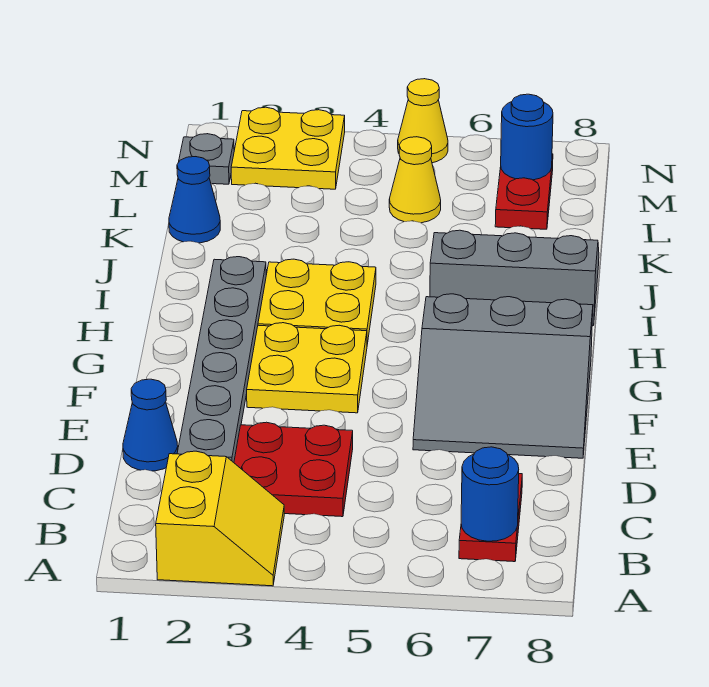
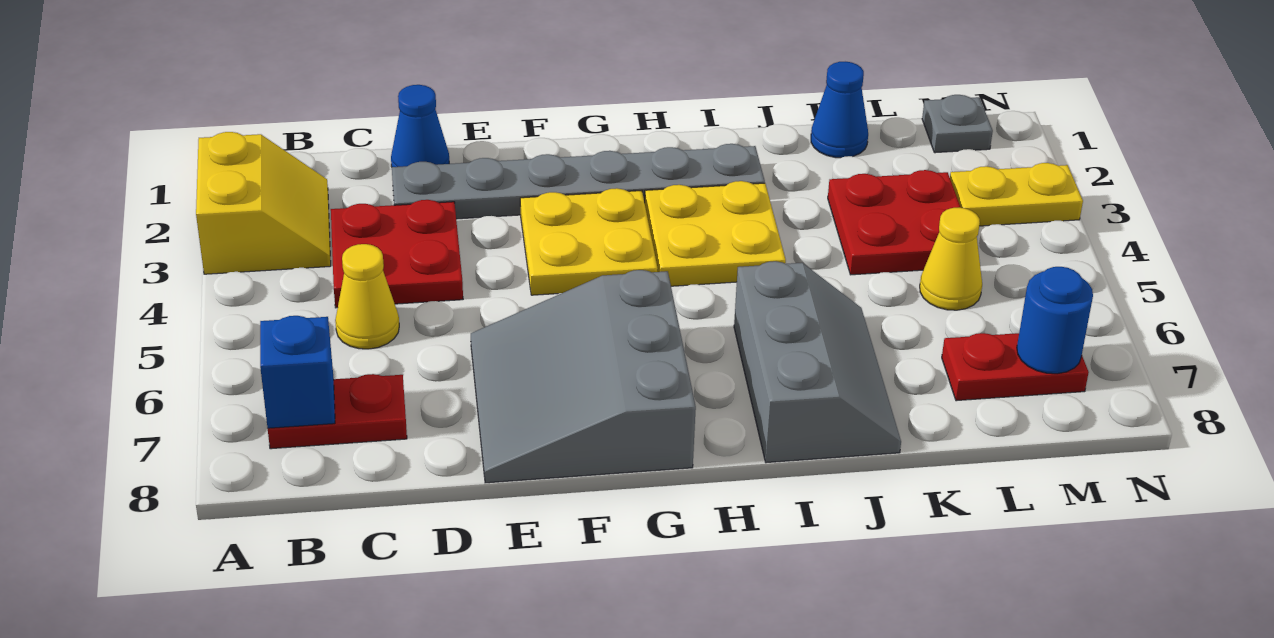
yellow 2x2 slope [156,451,284,586] -> yellow 2x2 slope turned to [196,132,331,274]
blue 1x1 round brick [461,447,519,541] -> blue 1x1 brick [260,316,335,428]
none -> red 2x2 plate [828,170,961,275]
yellow 2x2 plate [231,107,345,189] -> yellow 1x2 plate [950,163,1083,226]
yellow 1x1 cone [398,79,448,163] -> yellow 1x1 cone moved to [335,244,399,349]

